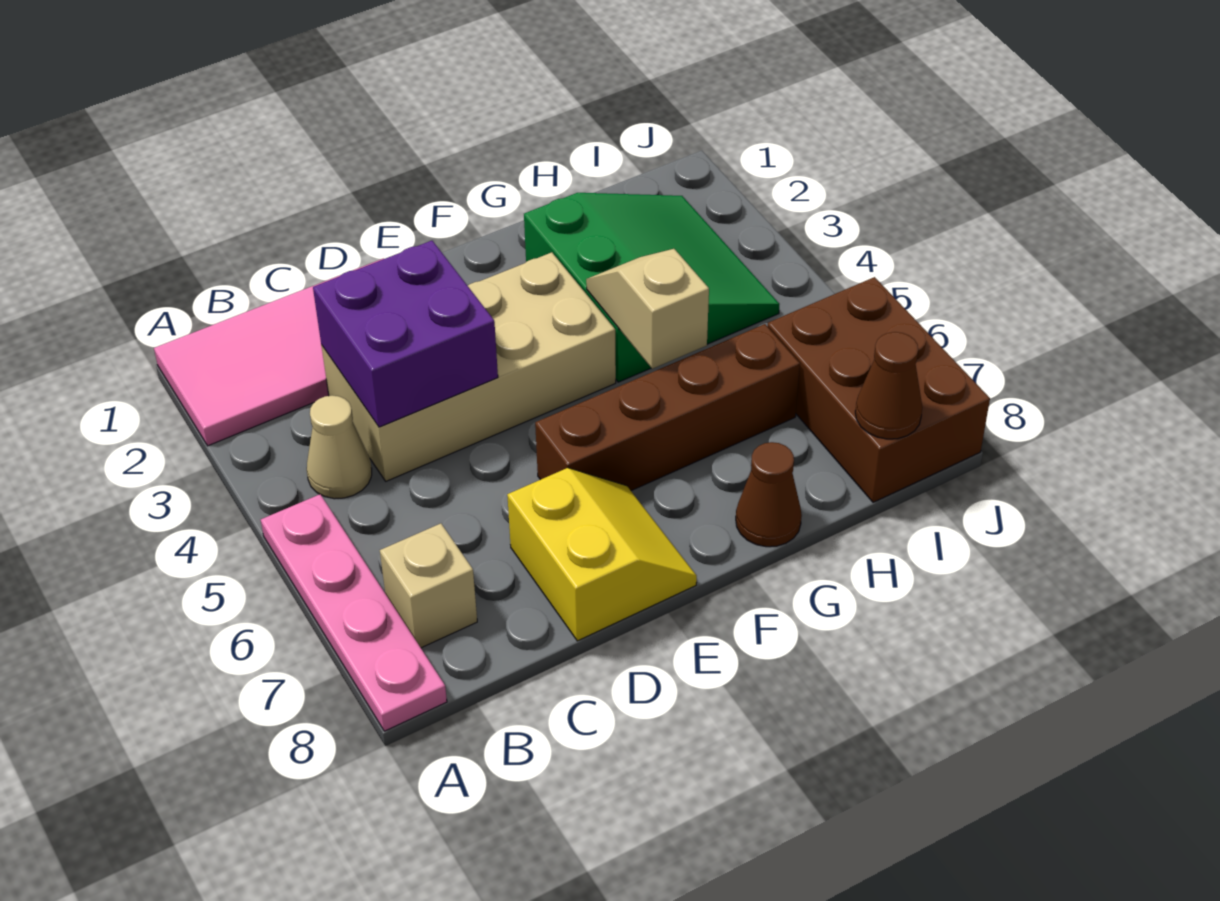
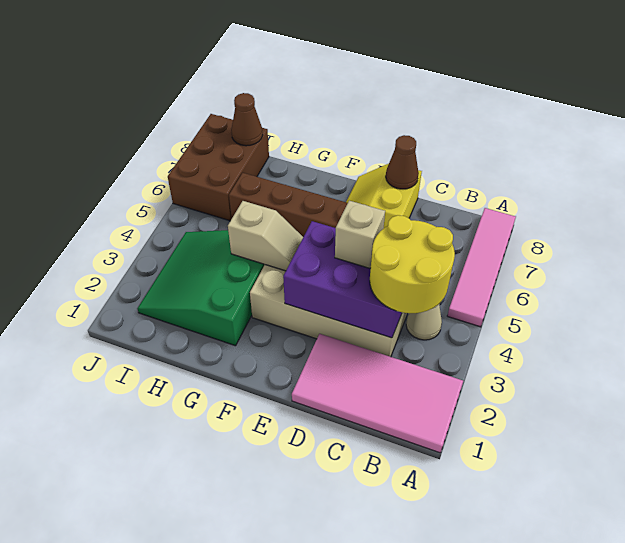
pink 1x4 plate [261,494,447,731] -> pink 1x4 tile [447,208,516,327]
none -> yellow 2x2 round brick [370,215,455,313]
tan 1x1 brick [380,523,477,648] -> tan 1x1 brick moved to [335,201,385,268]
purple 2x2 brick [313,241,498,427] -> purple 2x3 brick [283,221,402,338]
tan 1x2 slope [586,249,709,369] -> tan 1x2 slope turned to [228,201,303,271]
brown 1x1 cone [736,442,802,547] -> brown 1x1 cone moved to [386,135,419,189]

